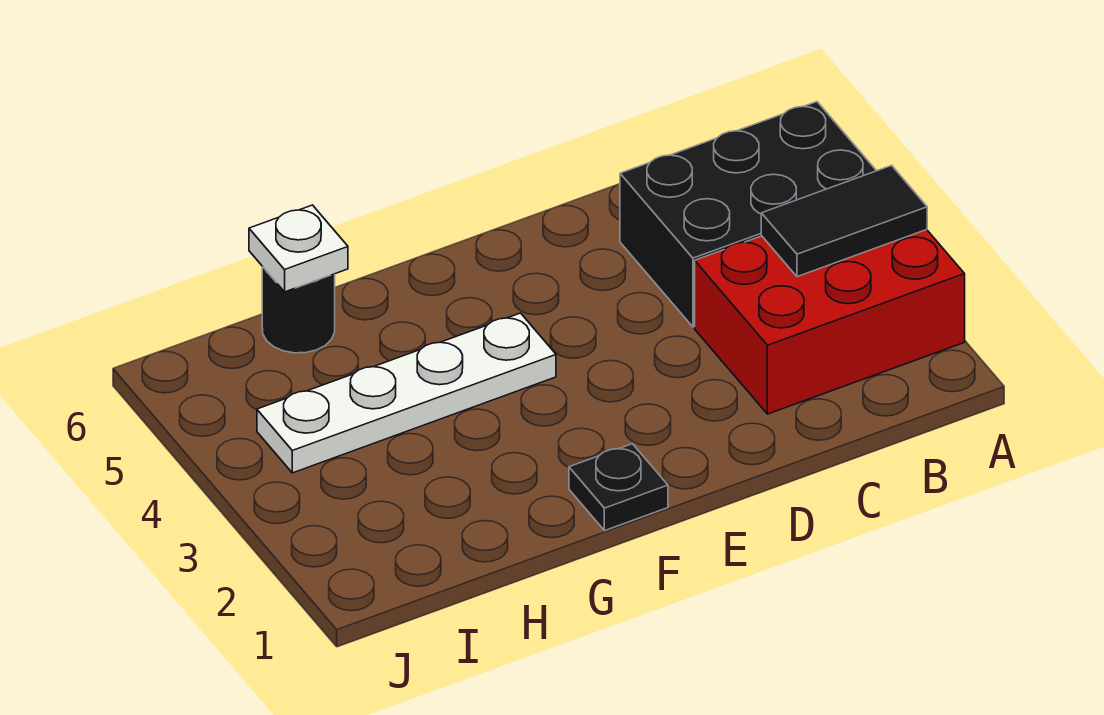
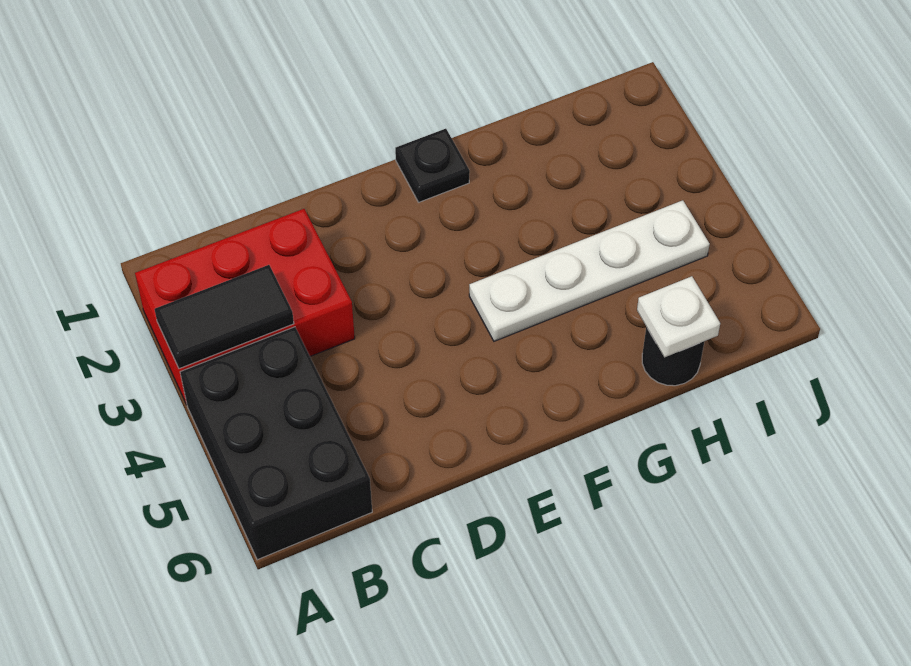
black 2x3 brick [620,102,876,327] -> black 2x3 brick turned to [180,327,372,560]

